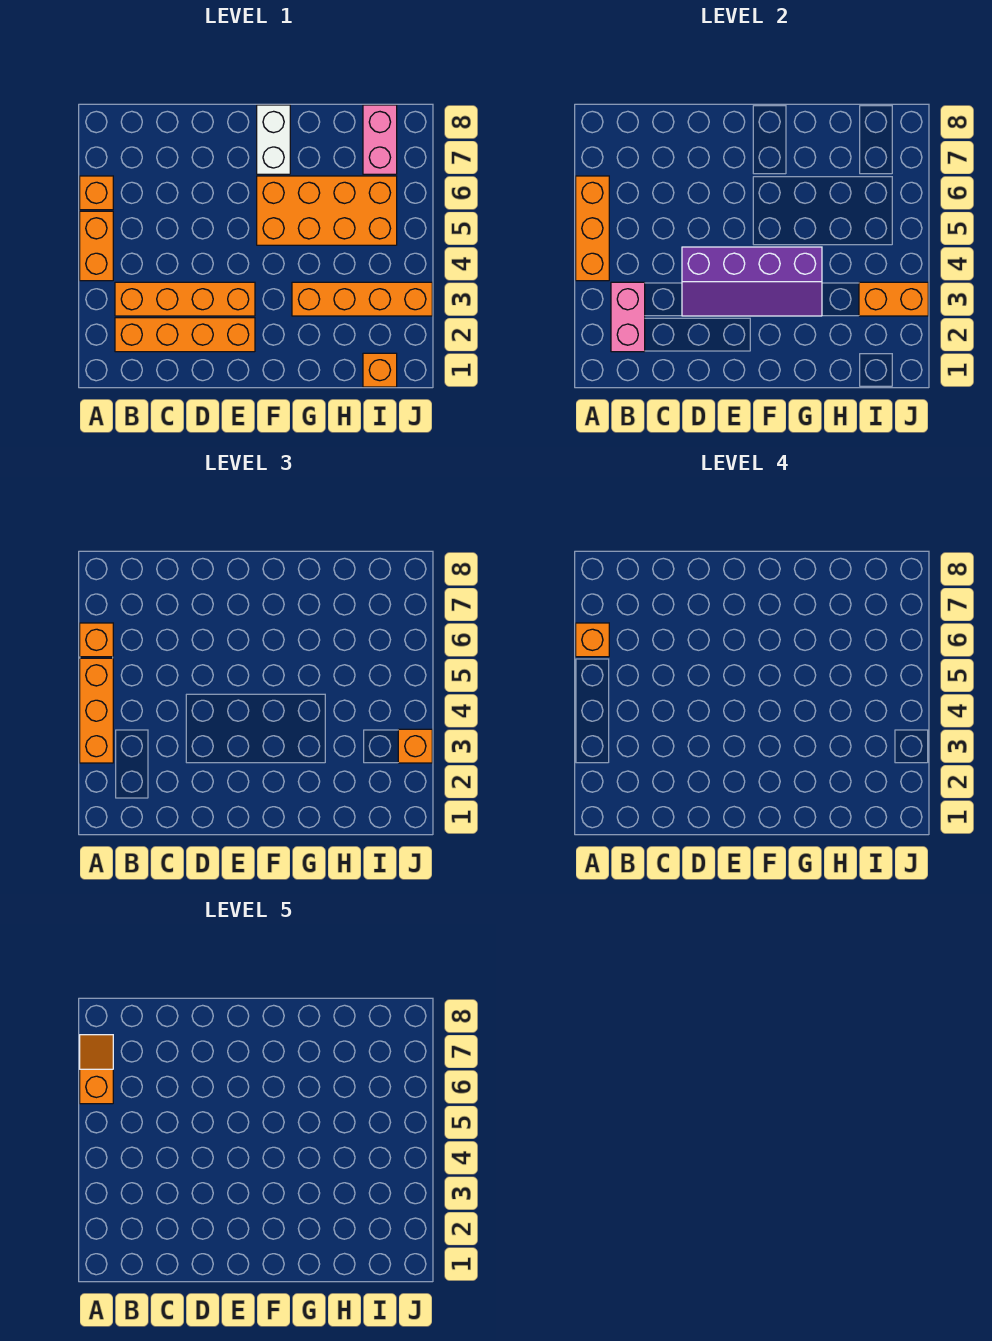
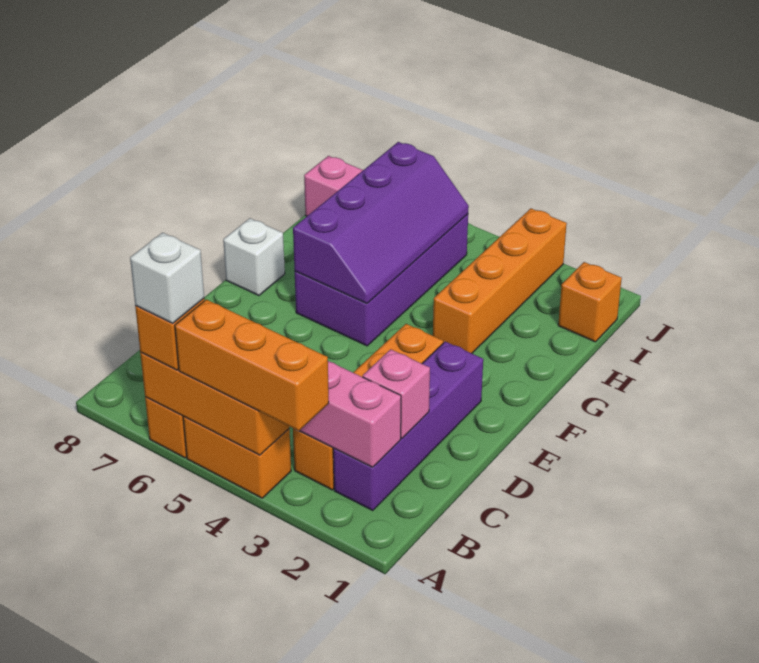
orange 1x1 brick [576,623,609,657] -> white 1x1 brick [130,233,204,323]
orange 1x2 slope [80,1035,113,1104] -> none
orange 1x4 brick [115,318,255,352] -> purple 1x4 brick [333,342,483,511]
none -> pink 1x1 brick [363,349,430,438]
purple 2x4 slope [682,247,822,316] -> purple 2x4 slope moved to [293,142,469,304]
orange 2x4 brick [257,176,397,245] -> purple 2x4 brick [295,214,468,346]
white 1x2 brick [257,105,290,174] -> white 1x1 brick [223,218,285,296]
orange 1x2 brick [859,282,928,316] -> none
orange 1x1 brick [398,729,432,763] -> none

